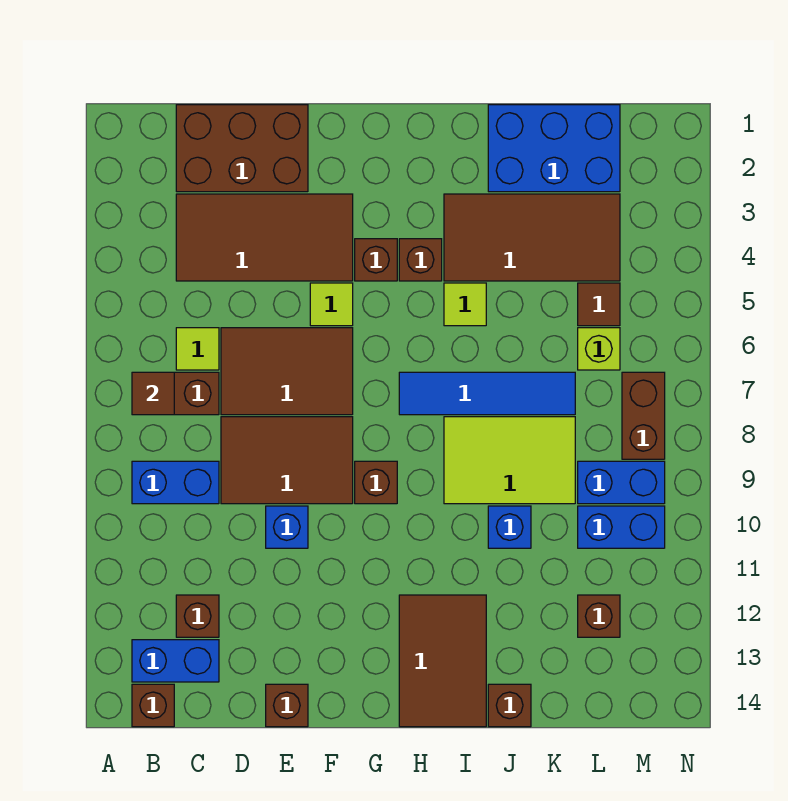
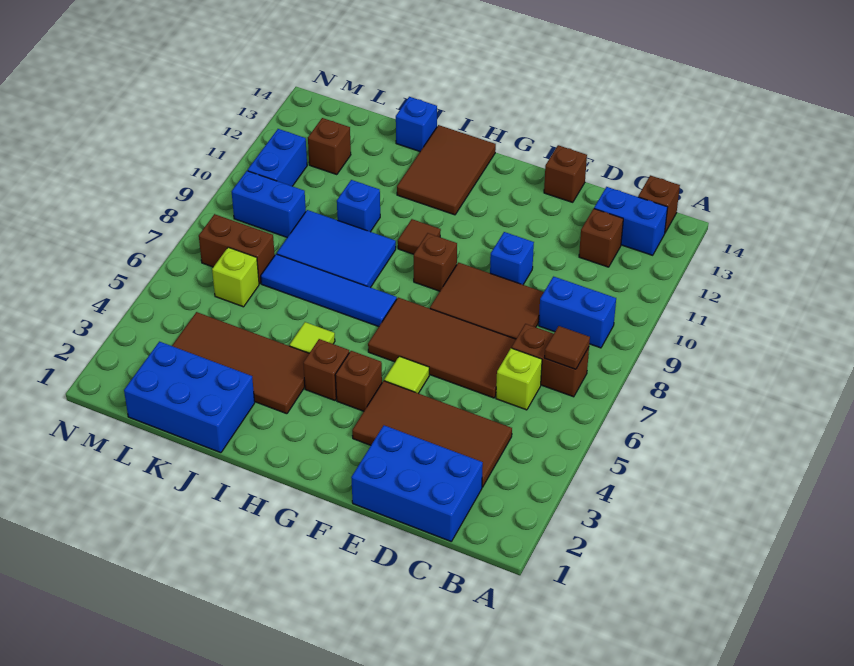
brown 2x3 brick [176,105,308,192] -> blue 2x3 brick [351,425,483,542]
lime 1x1 tile [176,328,219,370] -> lime 1x1 brick [496,348,542,410]
brown 2x3 tile [221,328,353,415] -> brown 2x4 tile [368,297,516,398]
lime 2x3 tile [444,417,575,504] -> blue 2x3 tile [277,210,396,288]
brown 1x1 brick [488,684,531,727] -> blue 1x1 brick [396,97,437,152]
brown 1x1 tile [578,283,620,326] -> brown 1x1 tile moved to [398,219,441,254]
blue 1x2 brick [578,506,665,548] -> blue 1x2 brick turned to [248,129,307,186]
brown 1x2 brick [622,372,665,459] -> brown 1x2 brick turned to [199,214,275,284]

